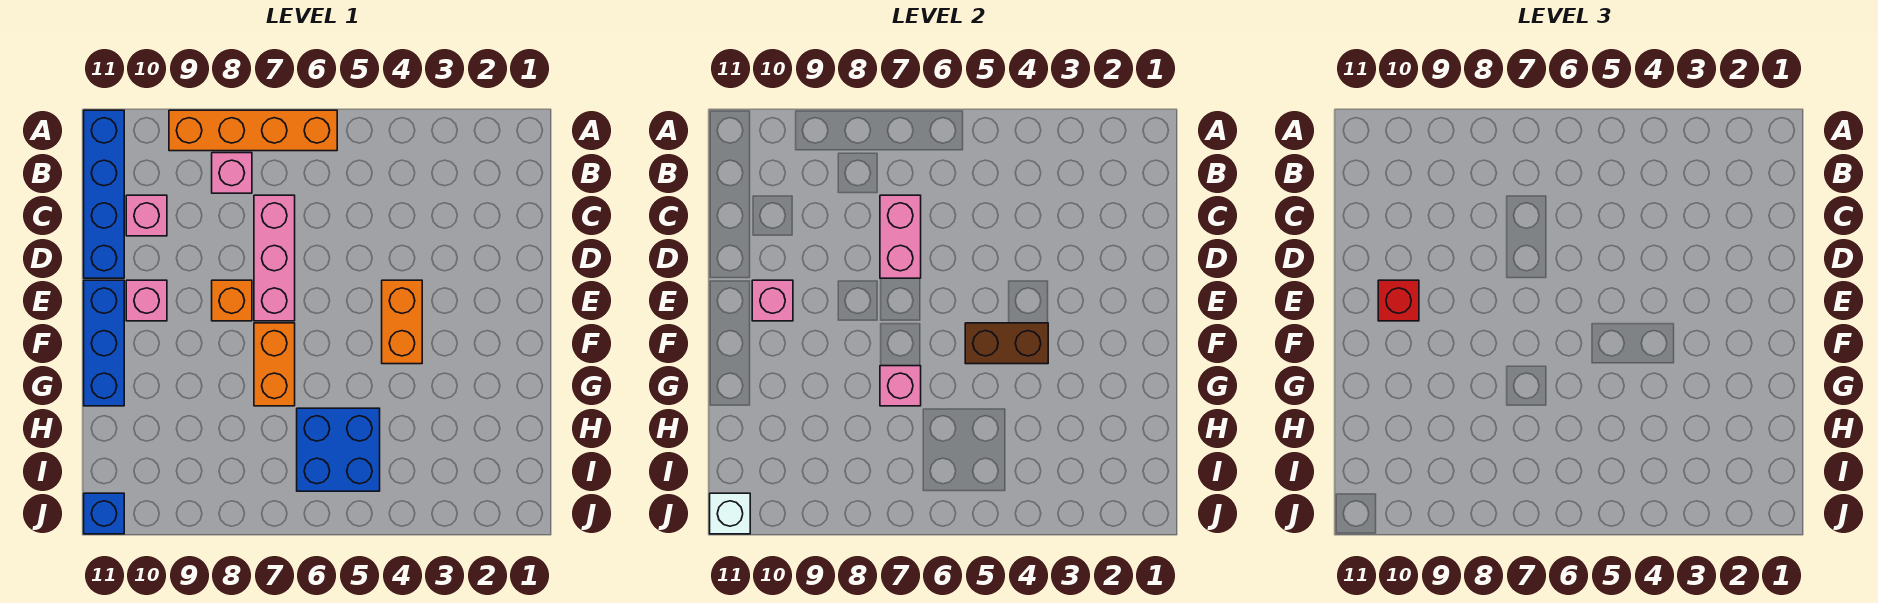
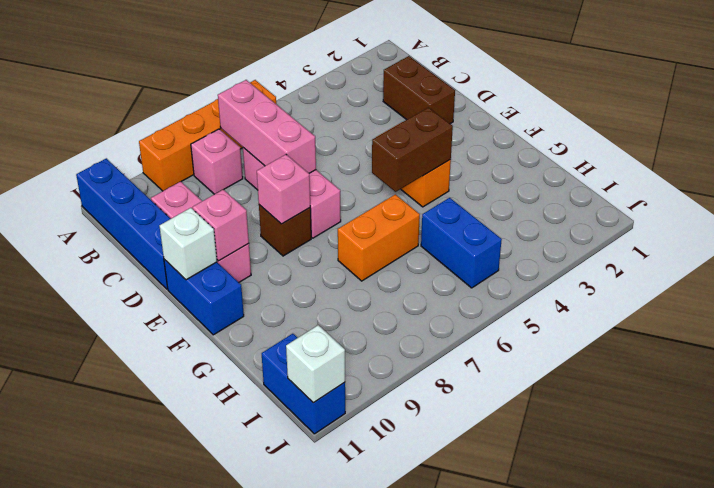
none -> brown 1x2 brick [383,56,455,124]
pink 1x2 brick [880,195,921,278] -> pink 1x3 brick [218,80,316,173]
orange 1x1 brick [212,280,252,321] -> brown 1x1 brick [259,205,311,256]
red 1x1 brick [1378,280,1419,321] -> none
blue 1x3 brick [84,280,124,406] -> blue 1x2 brick [164,259,244,335]
none -> white 1x1 brick [159,208,217,280]
orange 1x2 brick [254,323,295,406] -> orange 1x2 brick turned to [338,194,420,281]
pink 1x1 brick [880,366,921,406] -> pink 1x1 brick moved to [257,155,310,224]
blue 2x2 brick [297,408,380,491] -> blue 1x2 brick [421,198,502,288]
blue 1x1 brick [84,493,124,534] -> blue 1x2 brick [262,334,345,434]

